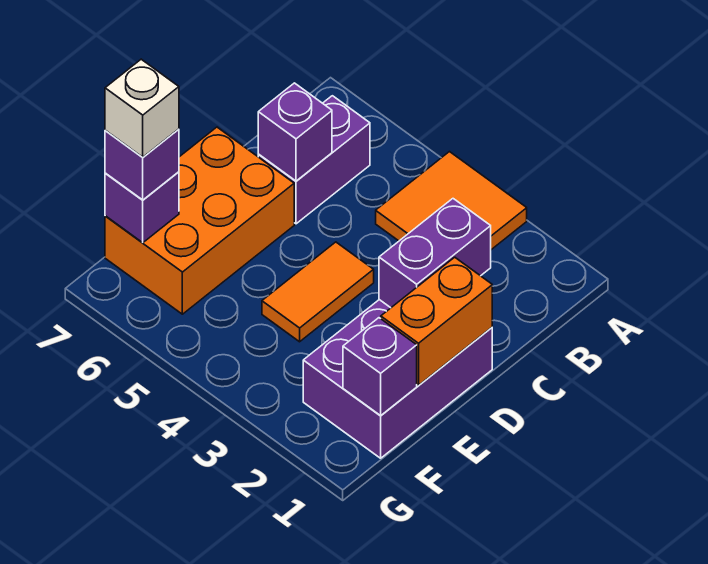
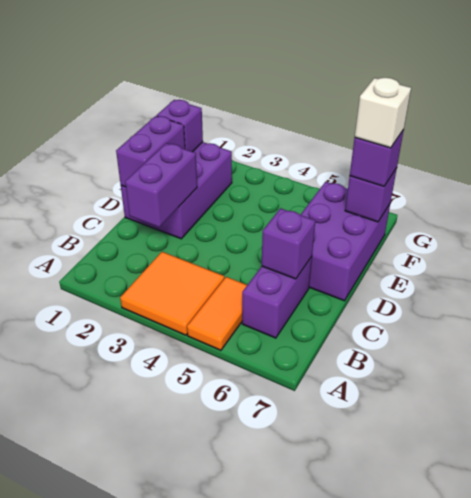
orange 1x2 brick [381,257,492,385] -> purple 1x2 brick [116,116,185,187]
orange 1x2 tile [262,242,374,342] -> orange 1x2 tile moved to [187,277,247,350]
orange 2x3 brick [105,127,294,314] -> purple 2x3 brick [301,182,390,301]

